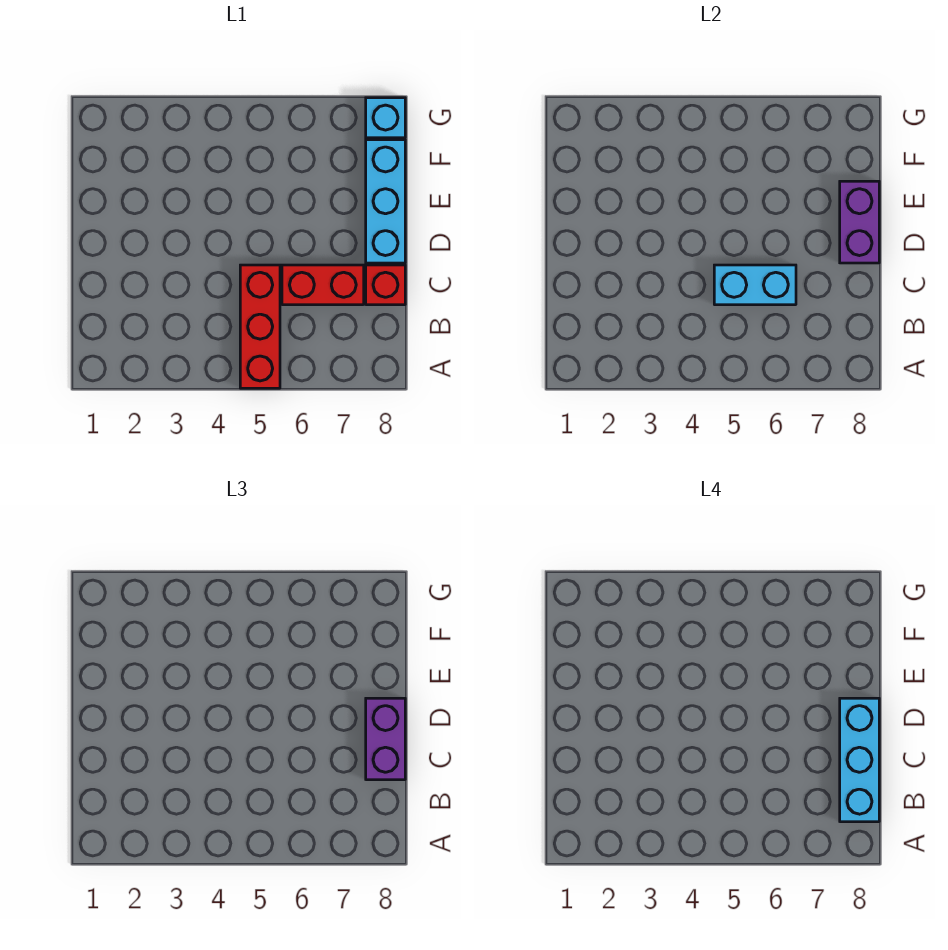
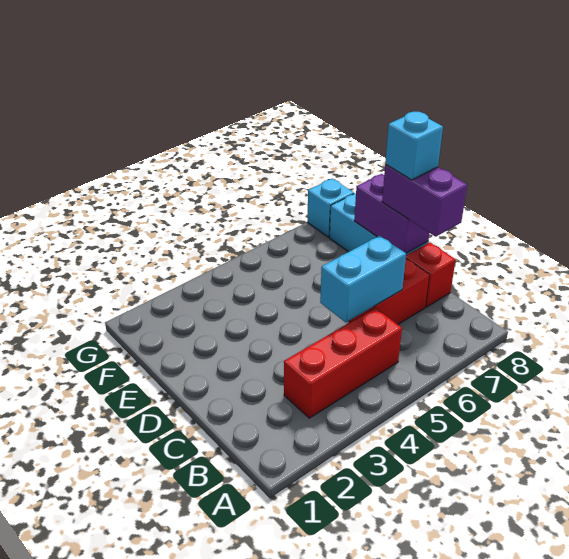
red 1x3 brick [240,265,280,388] -> red 1x3 brick turned to [284,308,402,418]
cyan 1x3 brick [840,698,879,822] -> cyan 1x1 brick [385,112,443,180]

